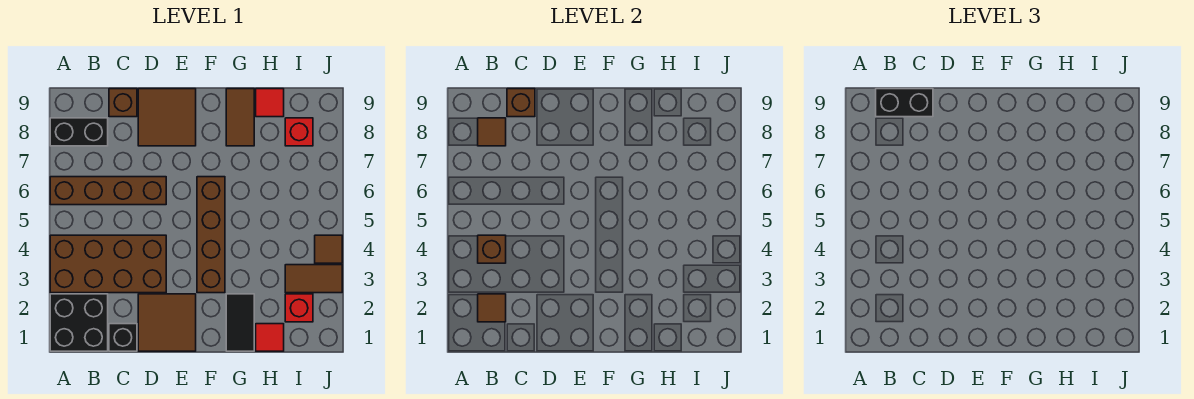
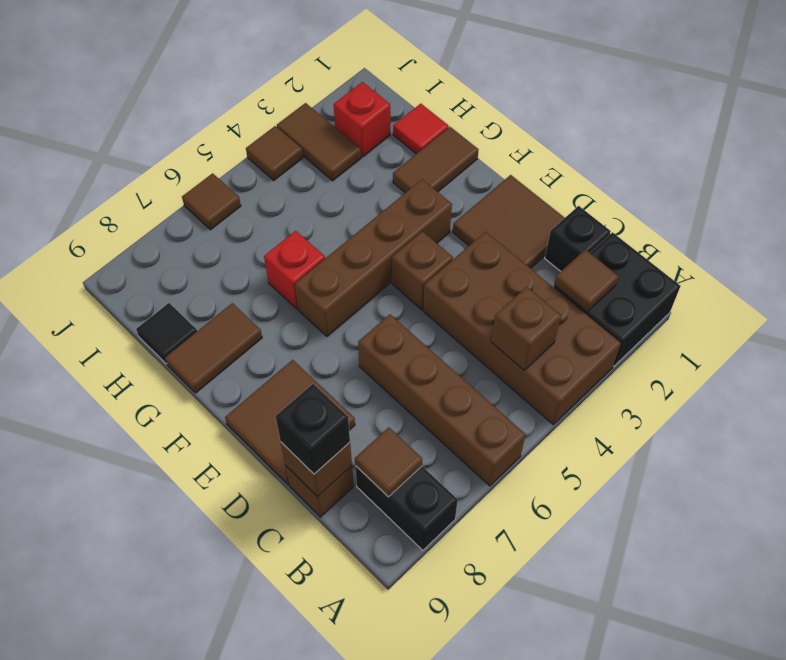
black 1x2 brick [876,89,933,117] -> black 1x1 brick [275,384,350,474]
none -> brown 1x1 brick [392,231,453,309]
black 1x2 tile [226,294,254,351] -> brown 1x2 tile [393,127,478,193]
red 1x1 tile [256,89,284,117] -> black 1x1 tile [136,303,197,364]
red 1x1 brick [285,118,313,146] -> red 1x1 brick moved to [264,231,325,309]
none -> brown 1x1 tile [182,173,241,230]

